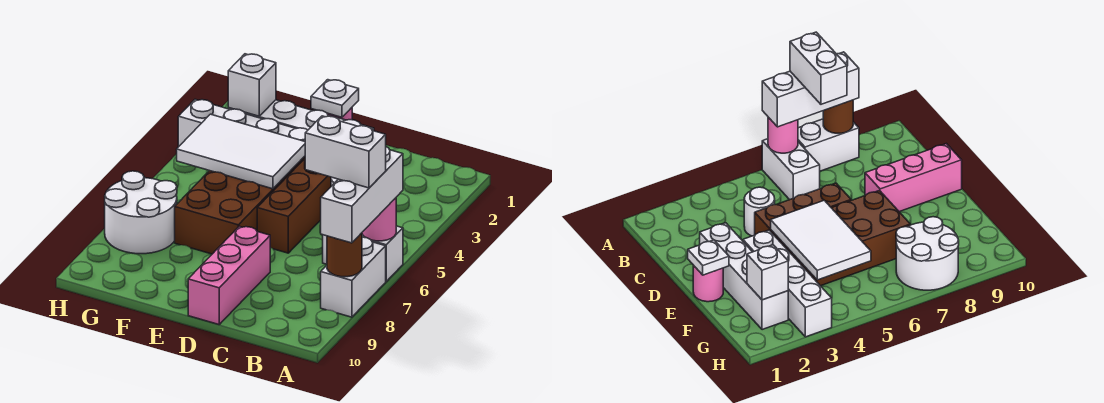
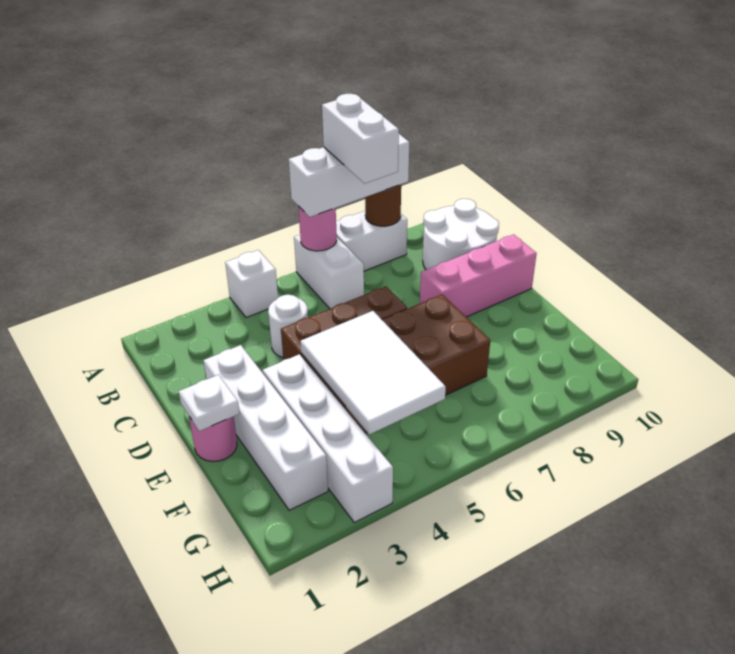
white 1x1 brick [228,54,276,116] -> white 1x1 brick moved to [225,250,278,318]
white 2x2 round brick [105,171,177,254] -> white 2x2 round brick moved to [423,199,499,270]

